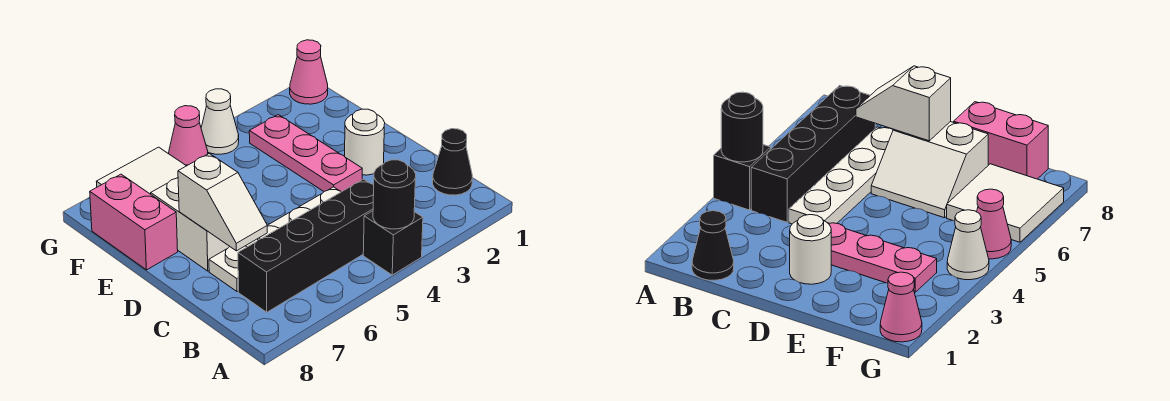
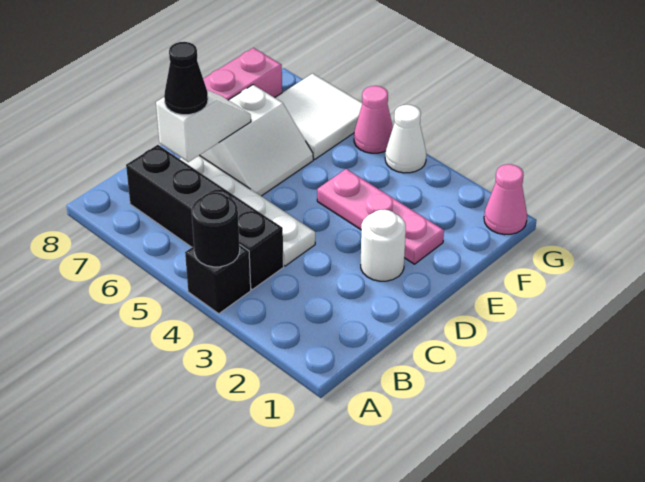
black 1x1 cone [433,129,472,195] -> black 1x1 cone moved to [164,42,208,115]
white 1x2 slope [178,154,267,251] -> white 1x2 slope turned to [156,90,251,162]
pink 1x3 plate [249,115,362,192] -> pink 1x3 plate turned to [317,169,444,264]

